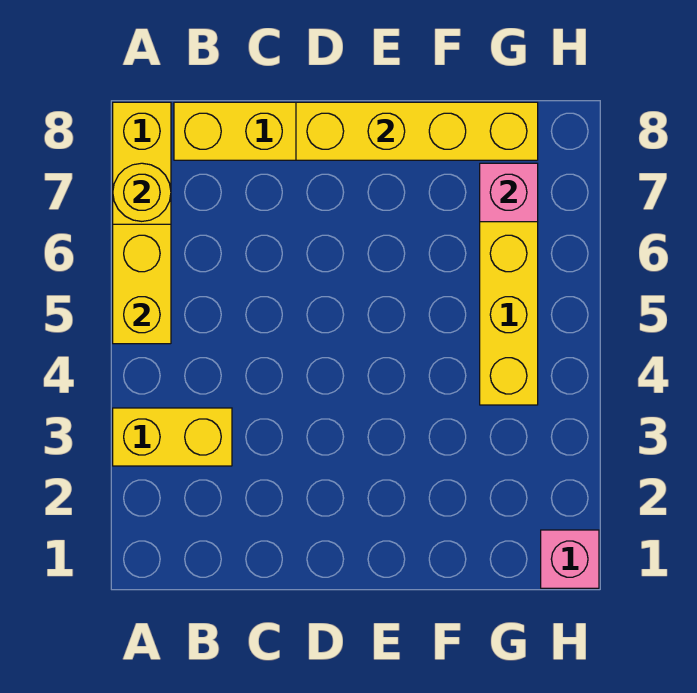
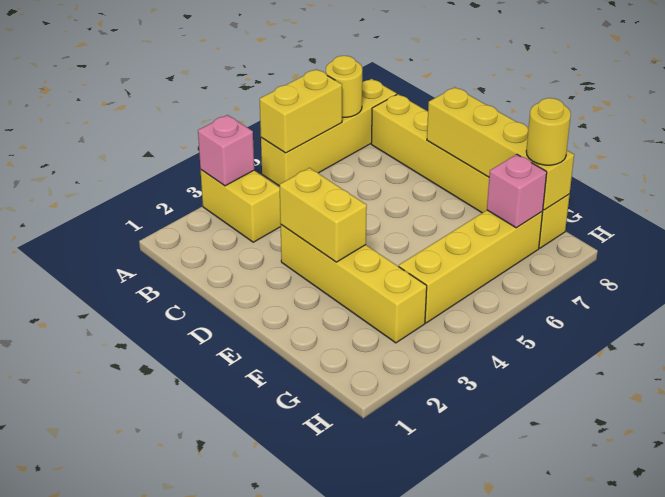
none -> yellow 1x4 brick [281,225,427,343]
none -> yellow 1x2 brick [280,168,367,262]
none -> yellow 1x1 round brick [526,98,571,165]
pink 1x1 brick [541,530,599,588] -> pink 1x1 brick moved to [198,115,254,186]

